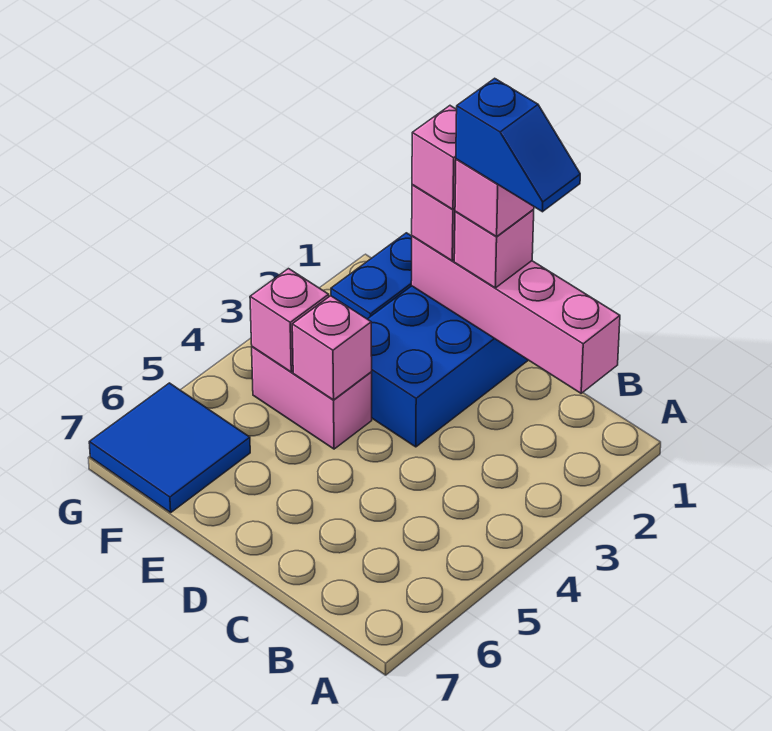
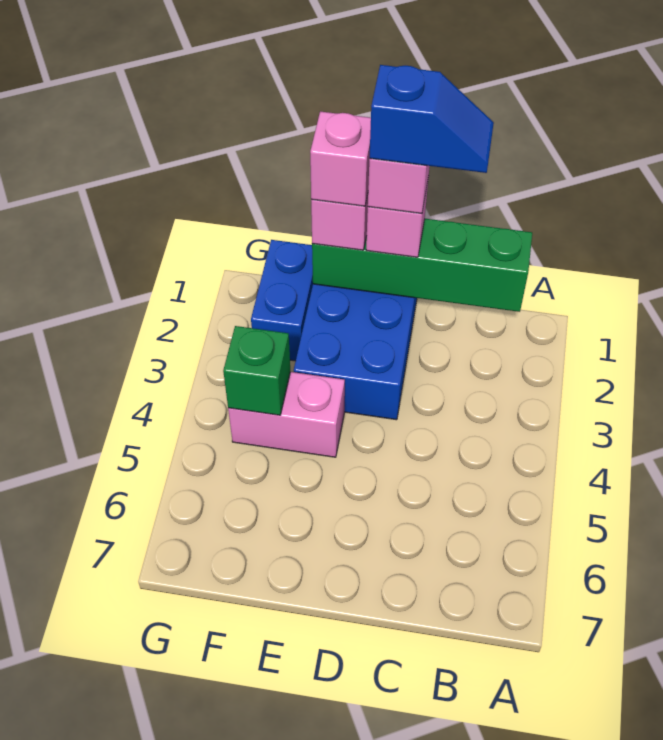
pink 1x4 brick [411,236,620,393] -> green 1x4 brick [312,219,532,312]
pink 1x1 brick [292,296,372,400] -> none
pink 1x1 brick [250,269,329,372] -> green 1x1 brick [223,326,290,415]
blue 2x2 tile [89,383,250,513] -> none

